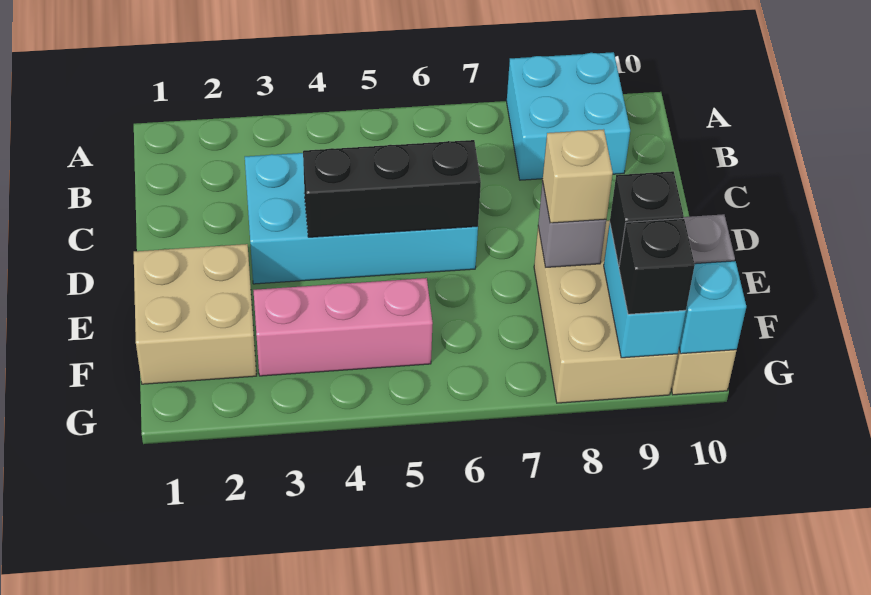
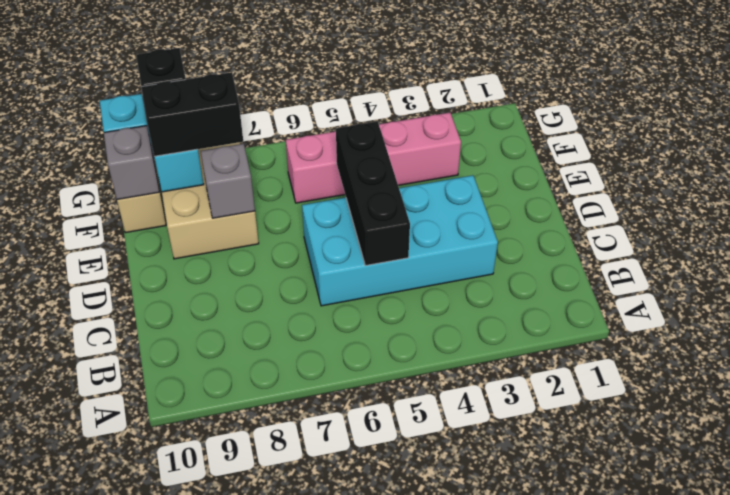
cyan 2x2 brick [507,52,630,180] -> none
black 1x3 brick [303,140,481,237] -> black 1x3 brick turned to [336,122,410,266]
tan 2x2 brick [134,244,256,384] -> none
tan 1x1 brick [543,129,613,223] -> none
pink 1x3 brick [253,278,433,376] -> pink 1x4 brick [286,113,461,203]
black 1x1 brick [610,171,684,266] -> black 1x2 brick [141,72,243,157]

